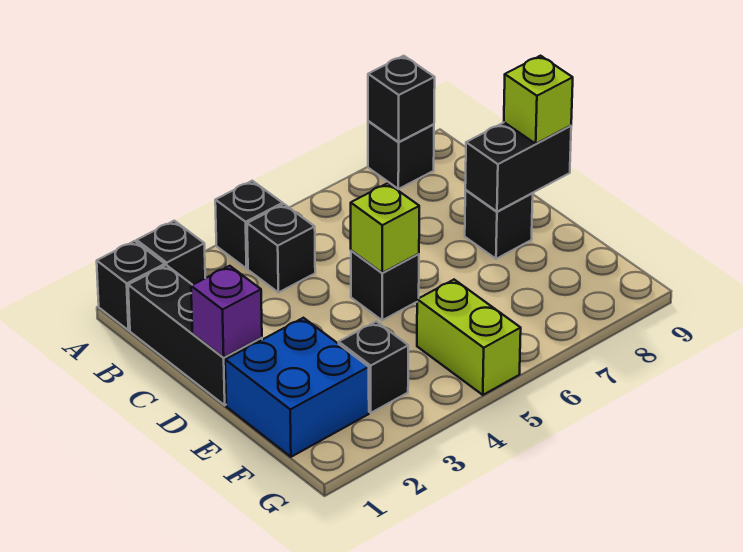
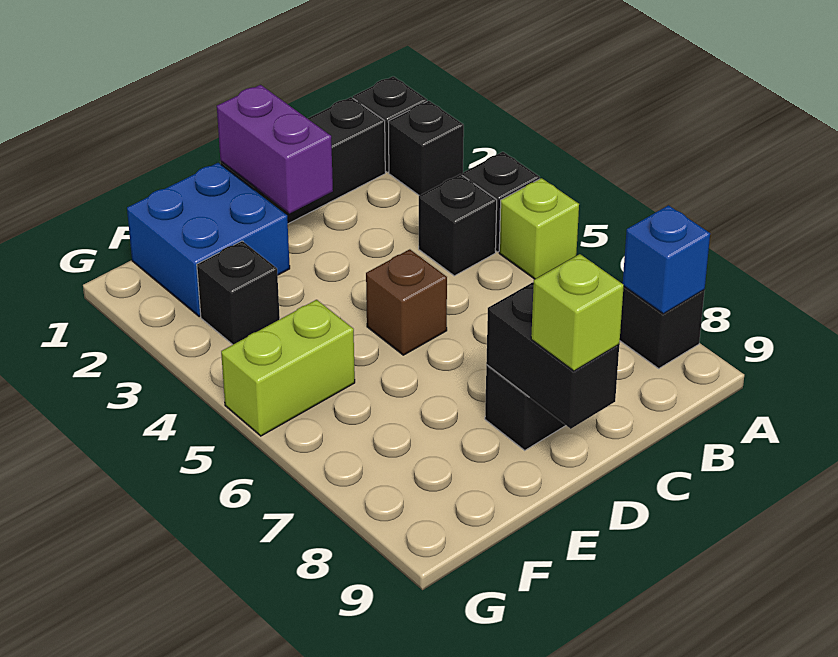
black 1x1 brick [368,56,435,142] -> blue 1x1 brick [623,205,710,314]
purple 1x1 brick [191,266,262,357] -> purple 1x2 brick [217,85,333,213]
black 1x1 brick [351,251,419,320] -> brown 1x1 brick [366,249,447,355]
lime 1x1 brick [351,183,419,273] -> lime 1x1 brick moved to [499,178,579,279]

